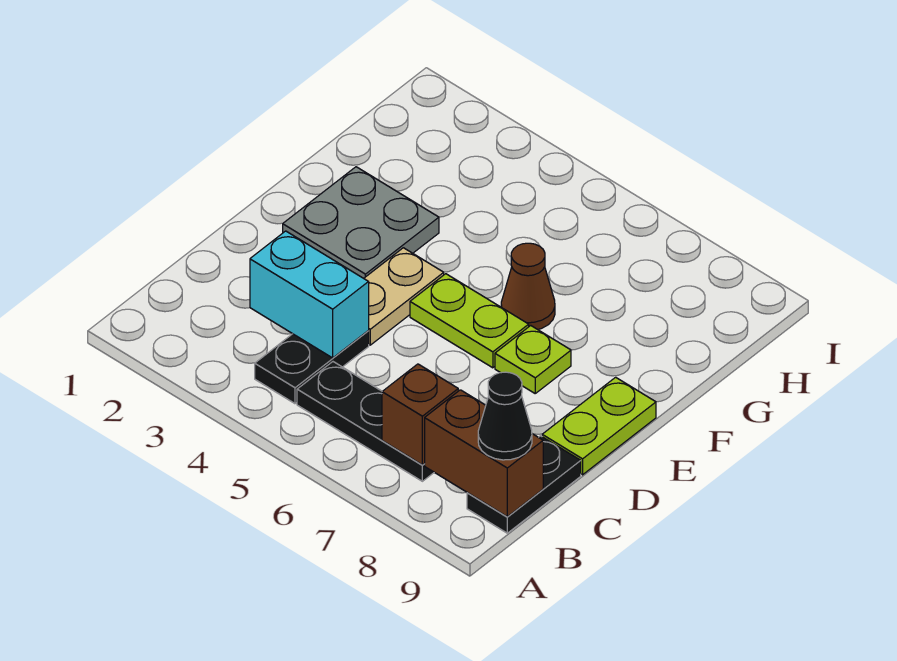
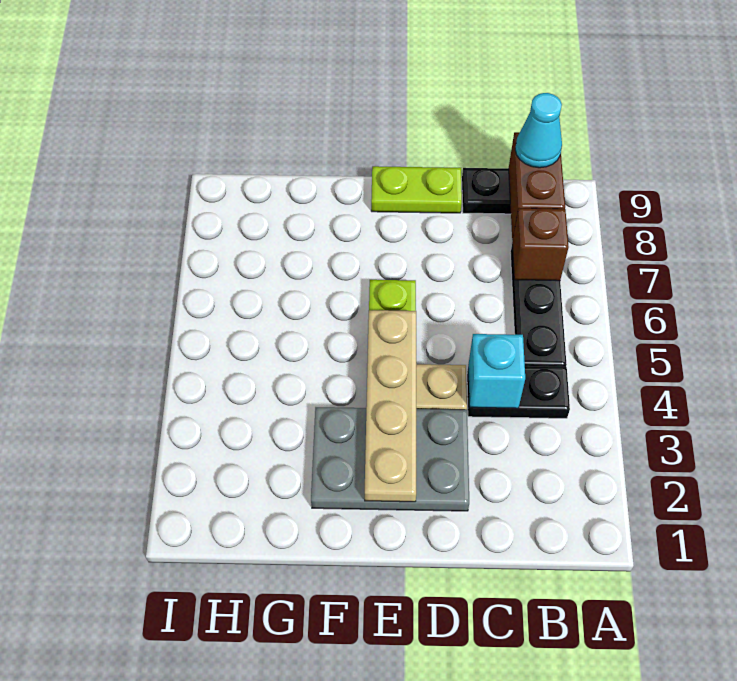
black 1x1 cone [478,372,532,460] -> cyan 1x1 cone [515,93,562,168]
cyan 1x2 brick [250,231,369,358] -> cyan 1x1 brick [468,334,525,408]
grey 2x2 plate [283,167,439,278] -> grey 2x3 plate [311,407,469,511]
none -> tan 1x4 plate [365,310,416,502]
lime 1x1 plate [495,326,571,393] -> none
brown 1x1 cone [501,243,555,330] -> none

